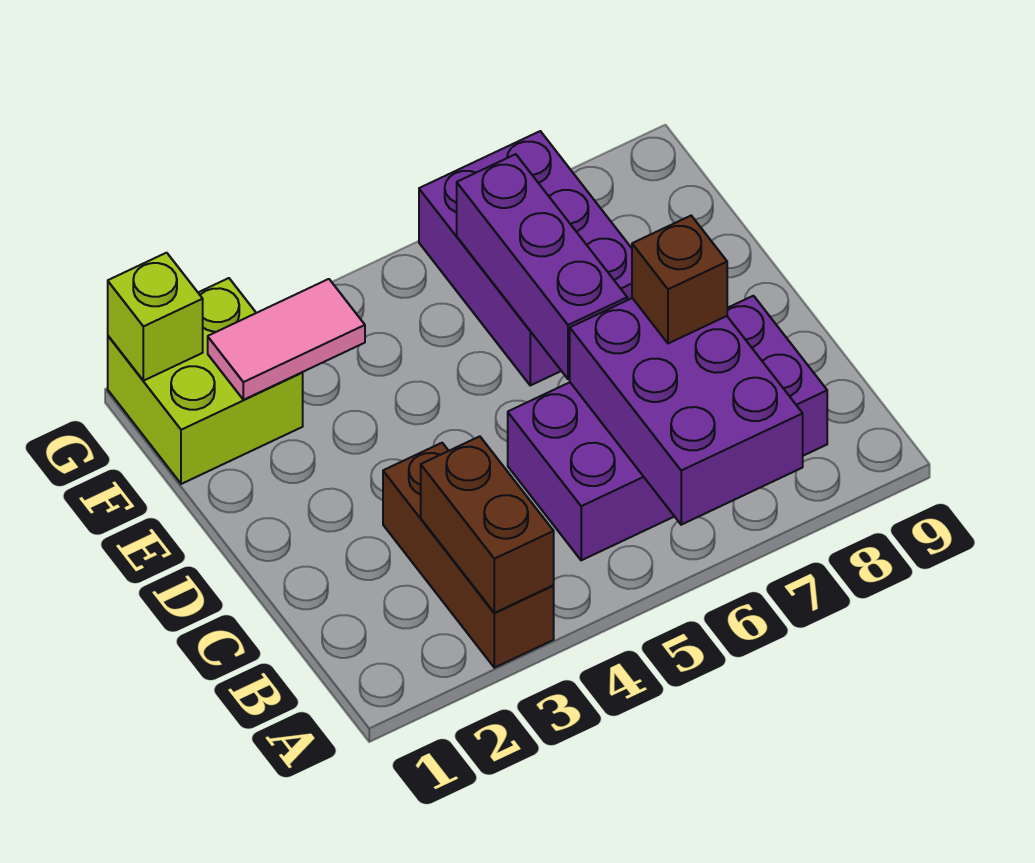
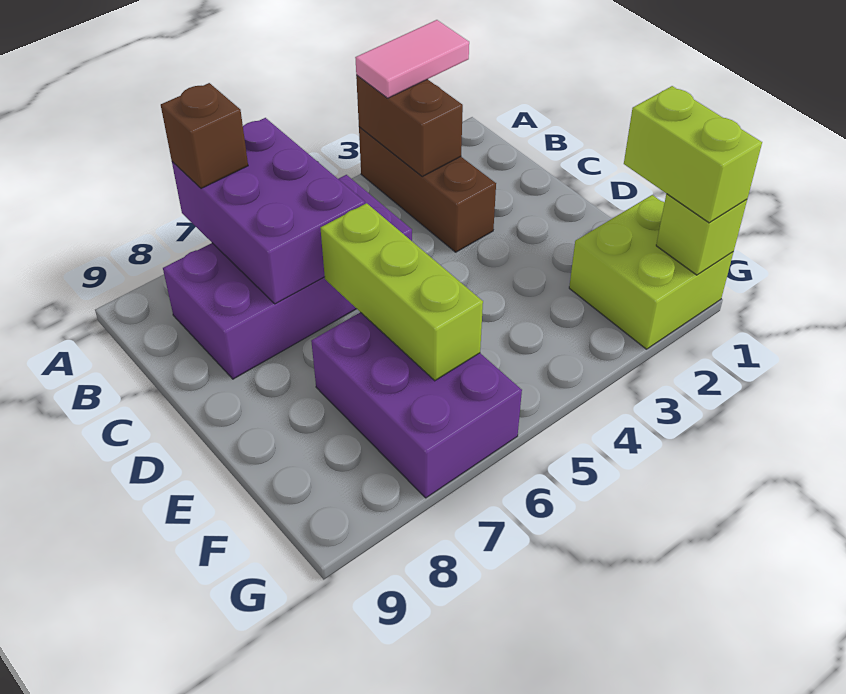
brown 1x1 brick [632,216,727,344] -> brown 1x1 brick moved to [161,83,248,188]
purple 1x3 brick [457,154,627,379] -> lime 1x3 brick [321,203,483,381]
none -> lime 1x2 brick [624,86,762,223]
pink 1x2 tile [208,279,365,400] -> pink 1x2 tile moved to [355,20,469,98]

